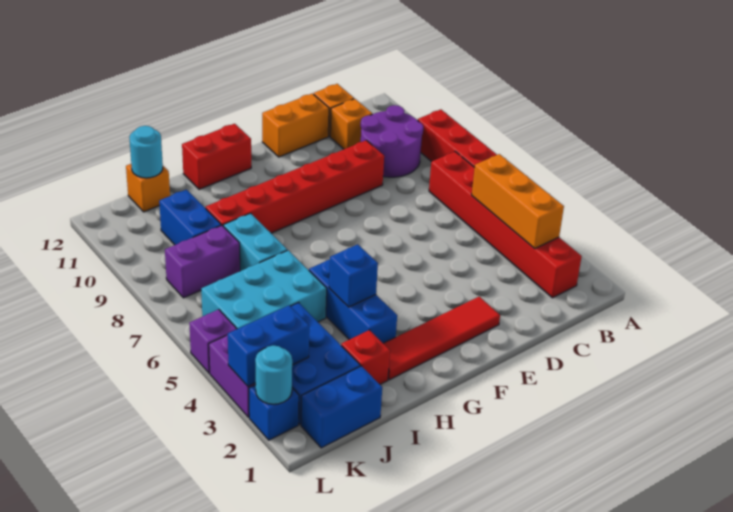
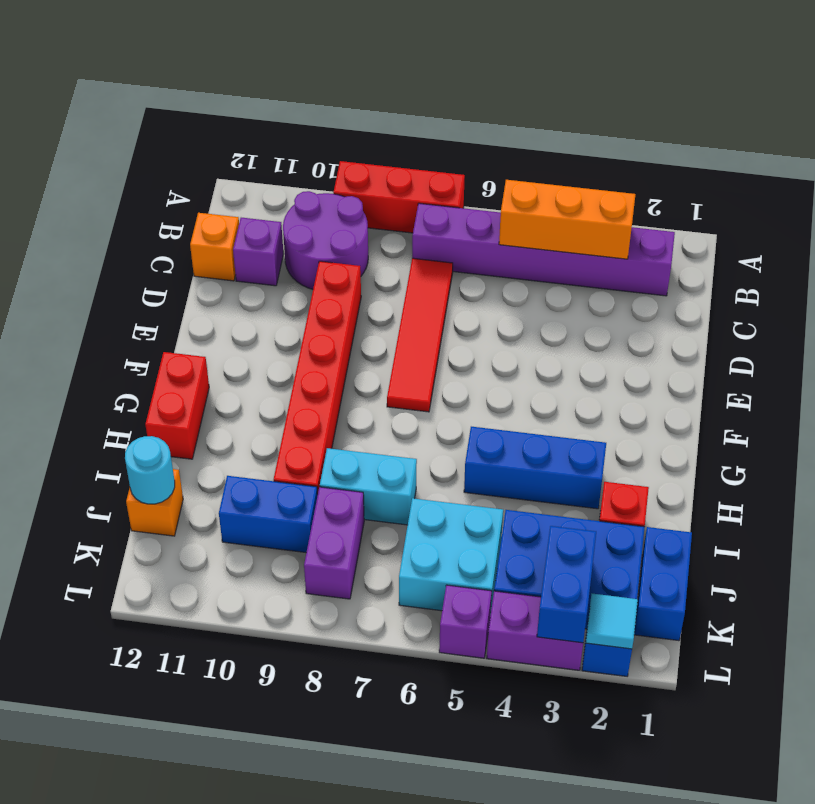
red 1x6 brick [429,152,582,298] -> purple 1x6 brick [412,203,675,296]
orange 1x1 brick [330,99,372,149] -> purple 1x1 brick [233,218,283,286]
orange 1x2 brick [262,93,329,157] -> none
red 1x4 tile [383,297,500,380] -> red 1x4 tile moved to [387,258,453,412]
blue 1x1 brick [329,244,378,307] -> none
cyan 2x3 brick [201,250,327,329] -> cyan 2x2 brick [399,498,503,616]
cyan 1x1 round brick [255,345,292,404] -> cyan 1x1 tile [586,594,638,649]

